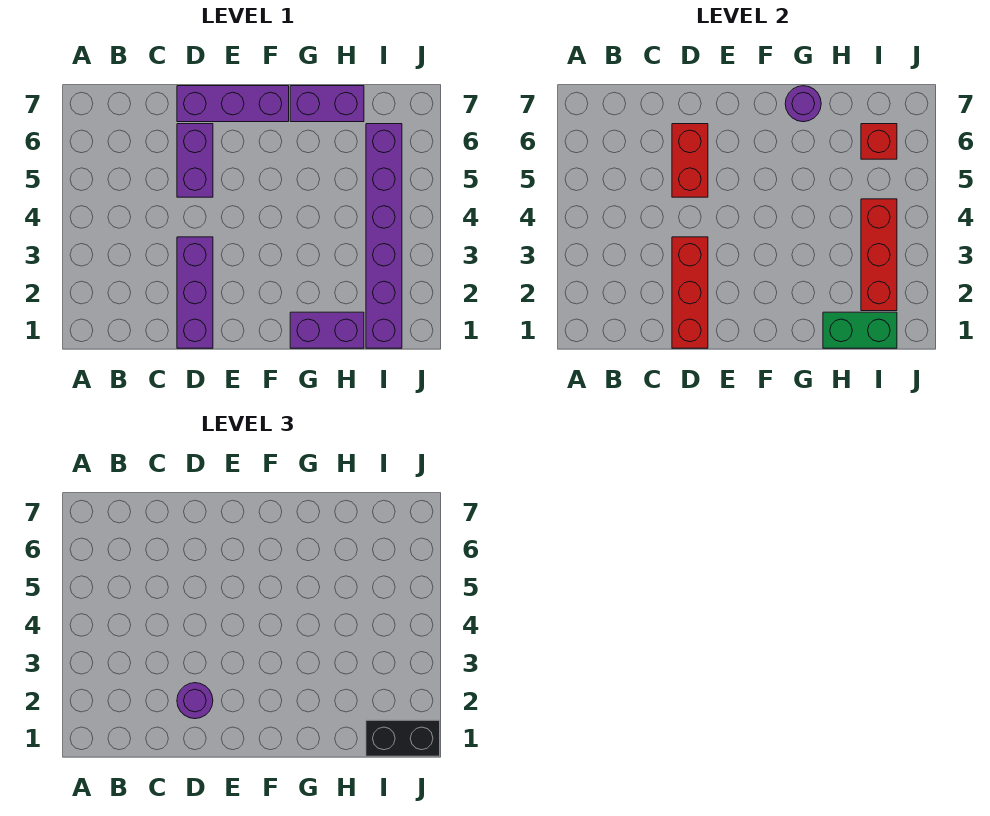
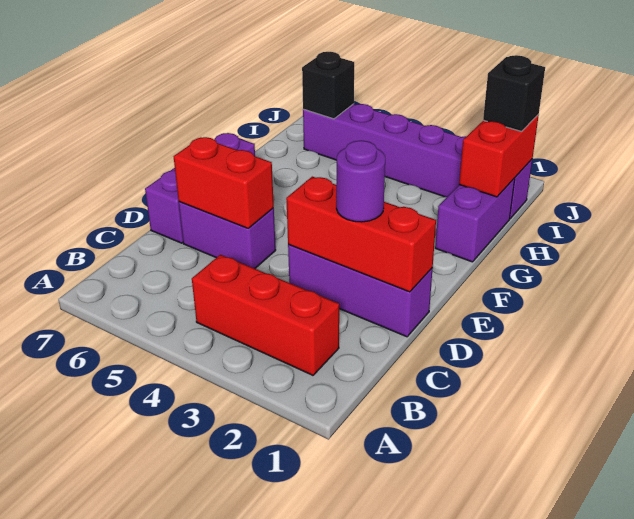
purple 1x2 brick [290,86,364,122] -> none
purple 1x1 round brick [785,86,821,122] -> none
green 1x2 brick [823,312,897,348] -> red 1x2 brick [459,115,539,197]
black 1x2 brick [366,720,440,756] -> black 1x1 brick [483,55,545,132]
red 1x3 brick [861,199,897,311] -> red 1x3 brick moved to [192,255,339,375]
red 1x1 brick [861,124,897,159] -> black 1x1 brick [302,52,354,119]

